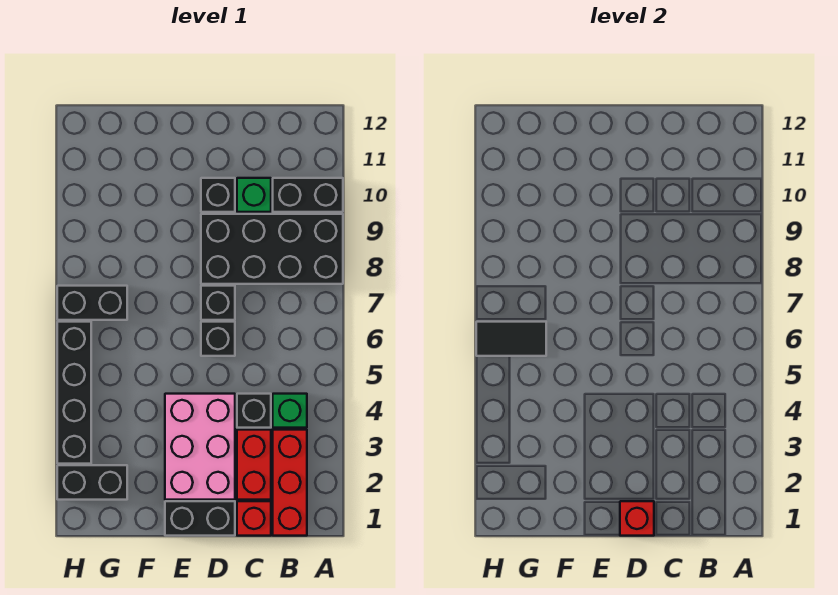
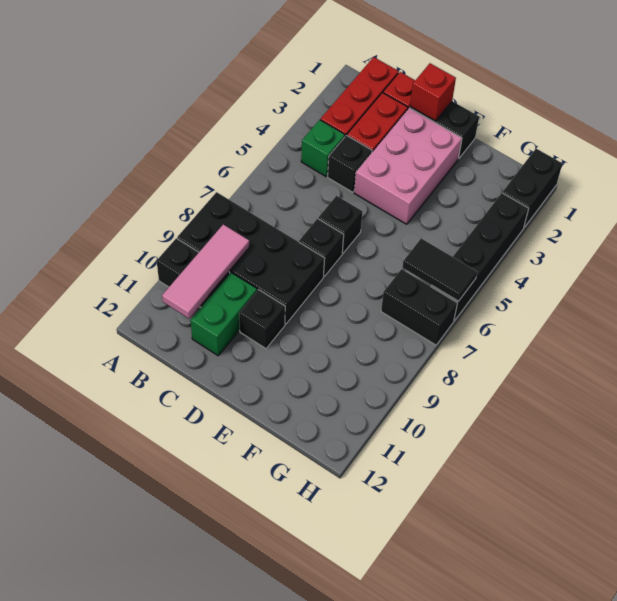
none -> pink 1x3 tile [162,225,250,318]
green 1x1 brick [237,178,271,212] -> green 1x2 brick [191,273,257,356]
black 1x2 brick [57,465,127,500] -> black 1x2 brick turned to [502,149,562,227]

